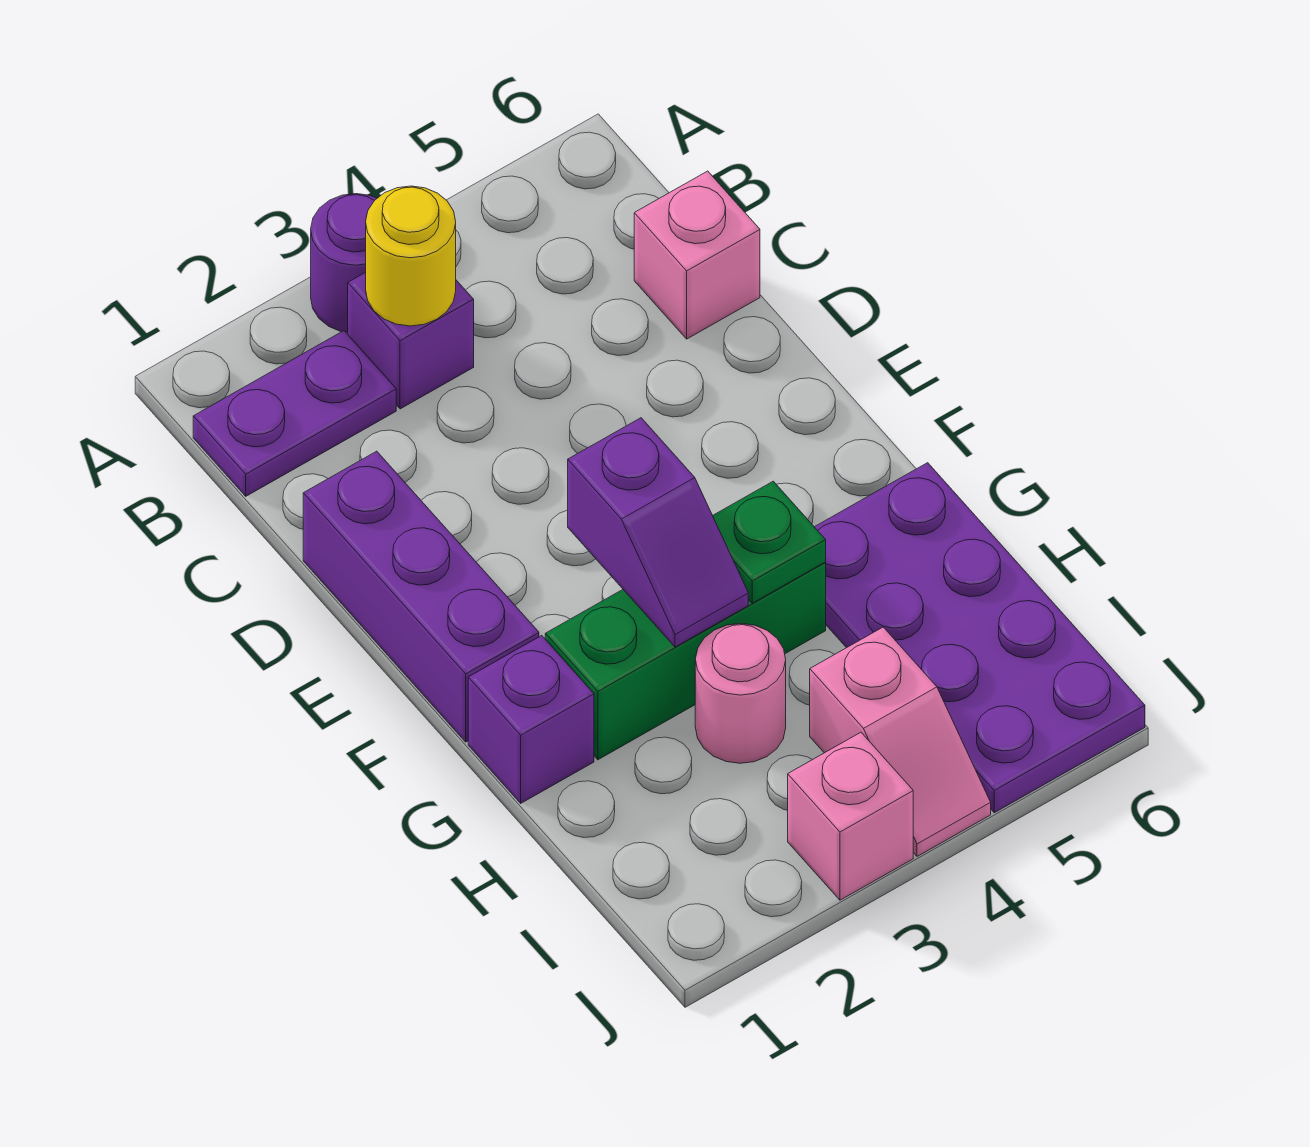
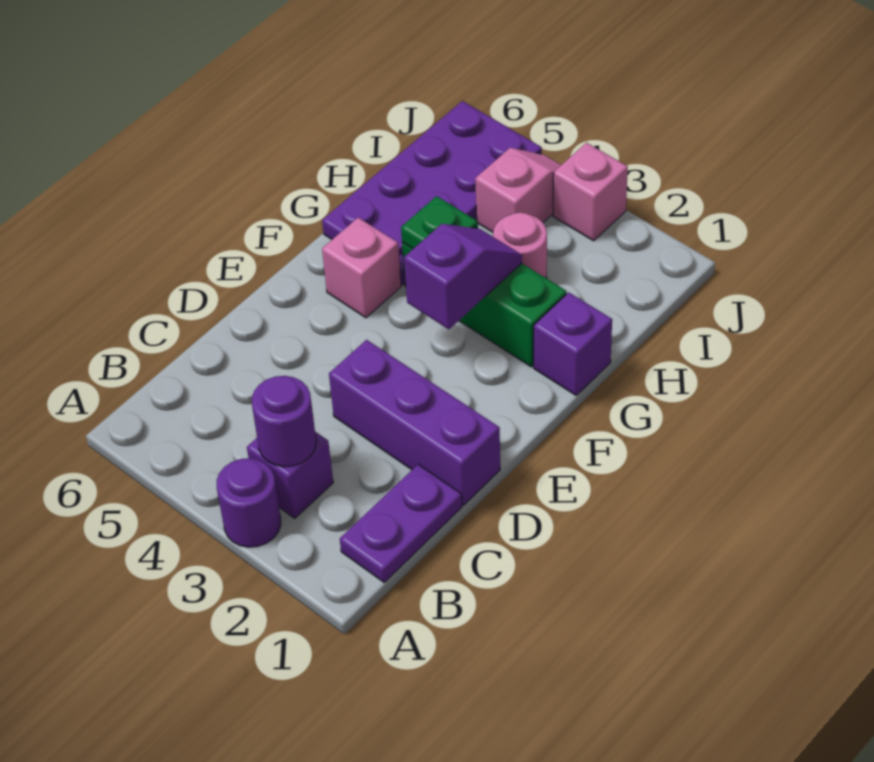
purple 1x2 plate [193,331,396,496] -> purple 1x2 plate turned to [340,464,462,582]
yellow 1x1 round brick [366,186,456,326] -> purple 1x1 round brick [252,376,316,467]
pink 1x1 brick [634,171,760,339] -> pink 1x1 brick moved to [322,218,401,318]
purple 1x3 brick [303,451,539,742] -> purple 1x3 brick turned to [329,340,500,505]

